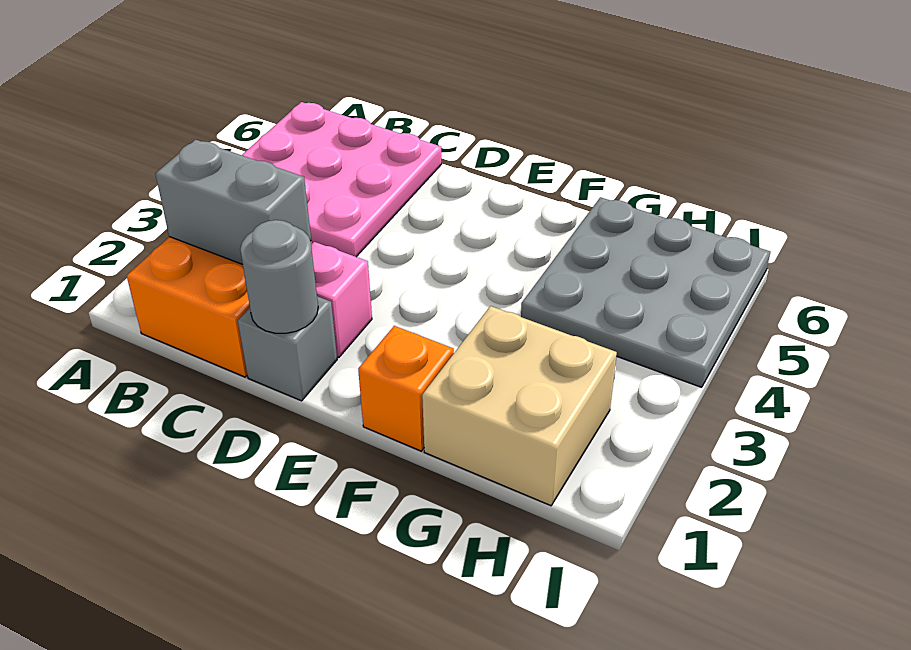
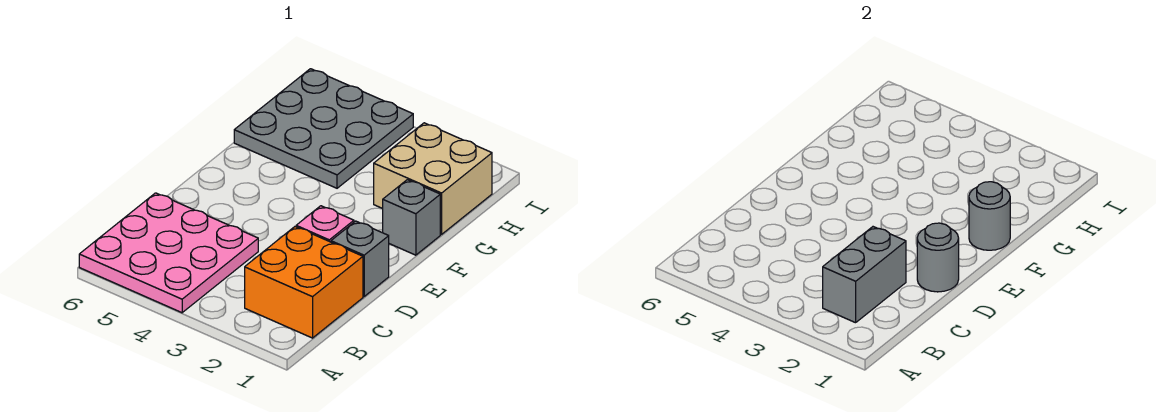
orange 1x1 brick [358,326,454,451] -> grey 1x1 brick [383,180,440,255]
none -> grey 1x1 round brick [969,182,1010,250]

